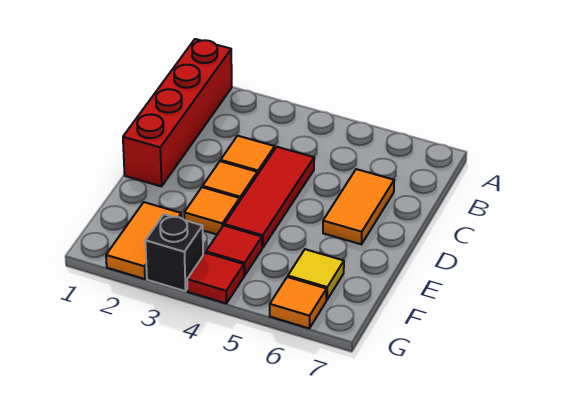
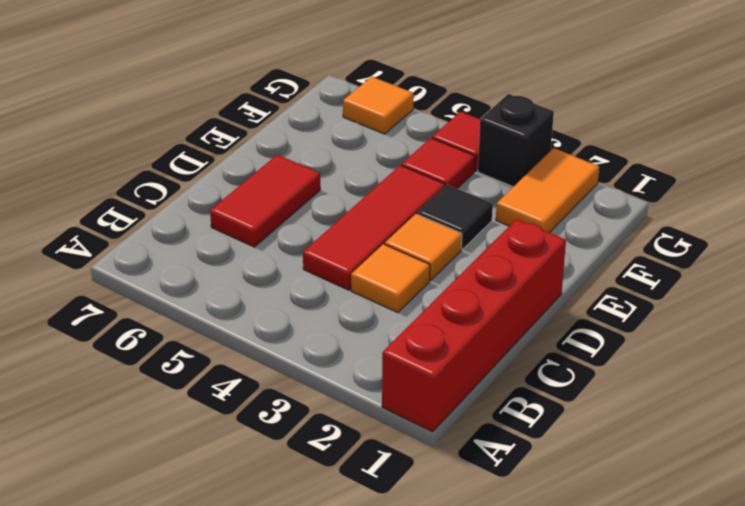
orange 1x2 tile [323,169,394,244] -> red 1x2 tile [210,155,320,247]
orange 1x1 tile [184,187,240,234] -> black 1x1 tile [417,185,493,249]
yellow 1x1 tile [288,249,344,300] -> none

